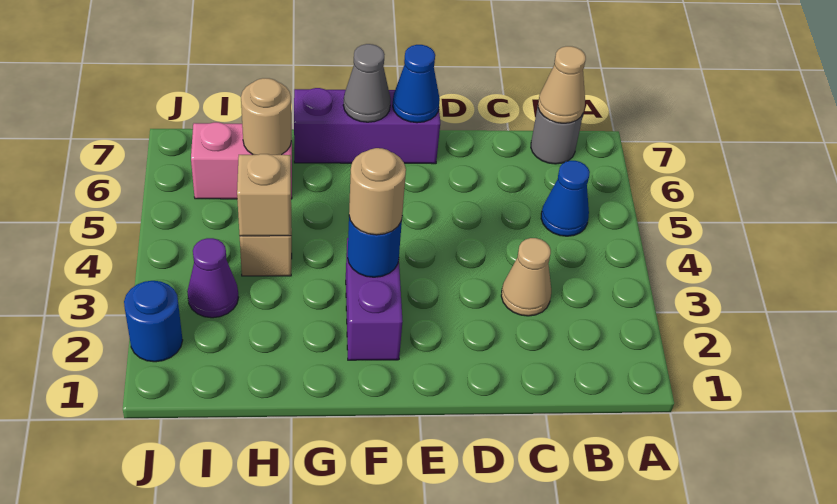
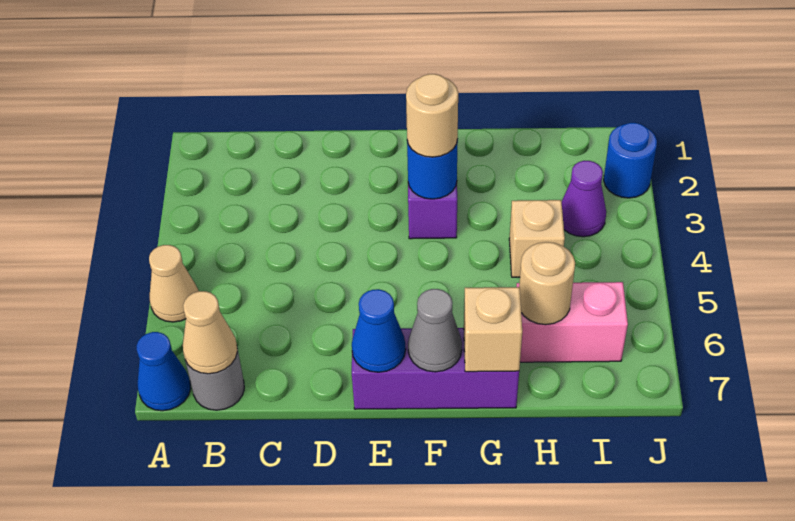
blue 1x1 cone [541,161,590,236] -> blue 1x1 cone moved to [137,332,191,411]
tan 1x1 cone [501,238,551,316] -> tan 1x1 cone moved to [149,245,198,322]
tan 1x1 brick [237,154,291,236] -> tan 1x1 brick moved to [464,287,522,372]

